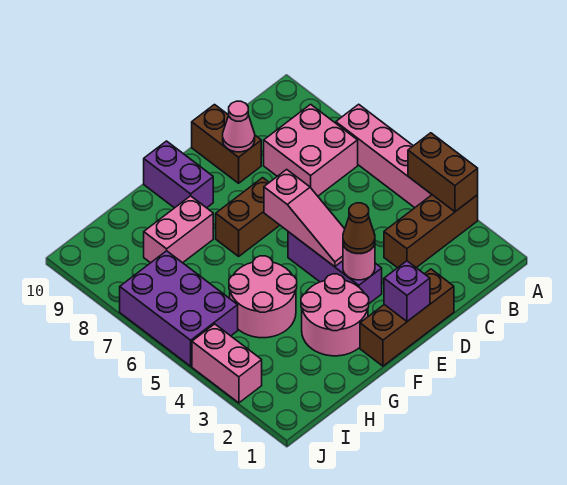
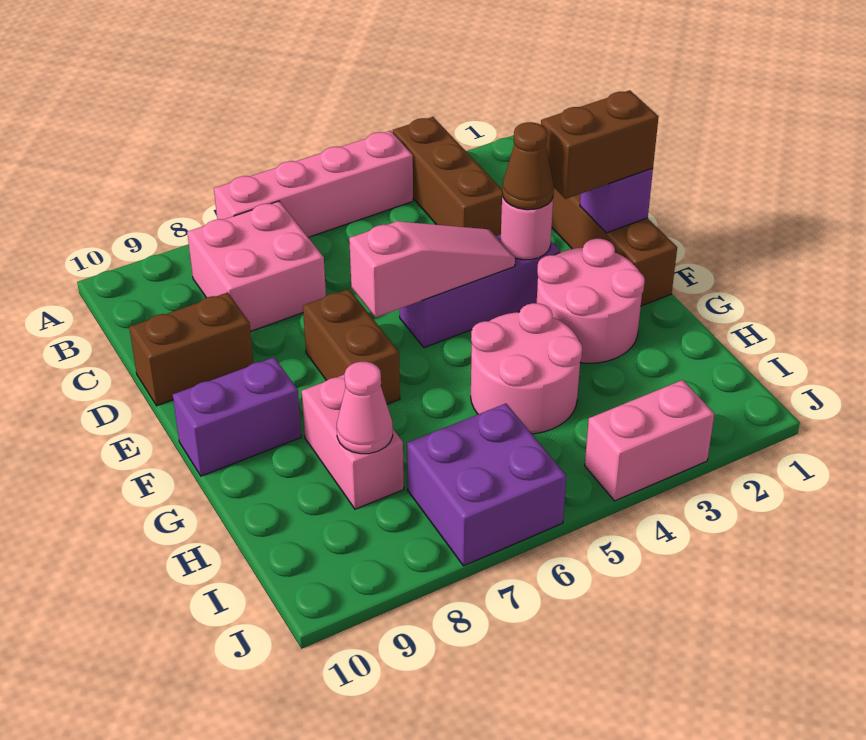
brown 1x2 brick [408,133,478,212] -> brown 1x2 brick moved to [541,90,659,199]
pink 1x1 cone [223,101,255,152] -> pink 1x1 cone moved to [337,362,393,454]
purple 2x3 brick [120,251,238,366] -> purple 2x2 brick [407,404,566,566]

